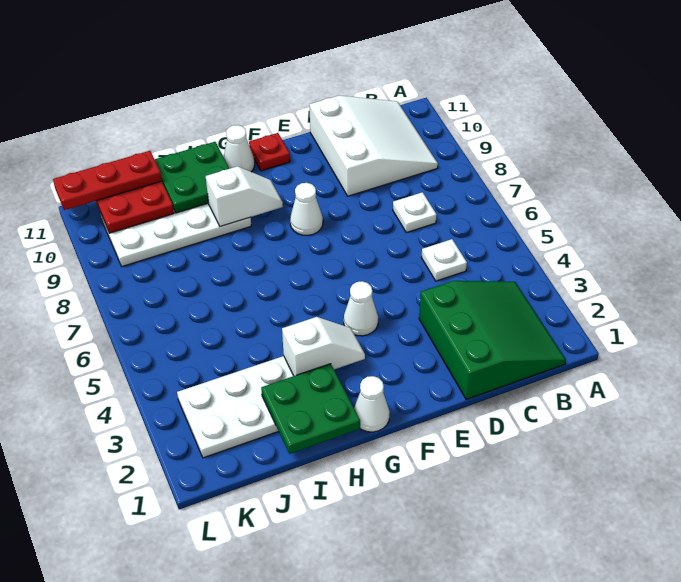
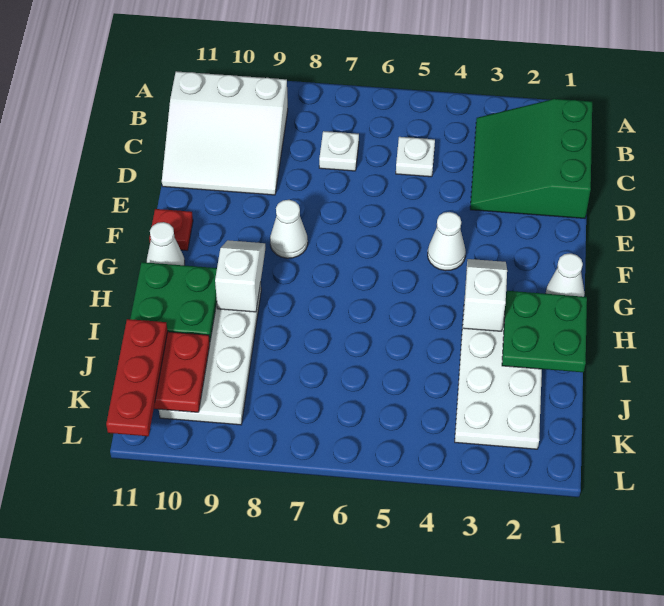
green 3x3 slope [419,281,566,399] -> green 3x3 slope turned to [470,99,592,218]
white 3x3 slope [309,95,438,196] -> white 3x3 slope turned to [162,71,288,195]

